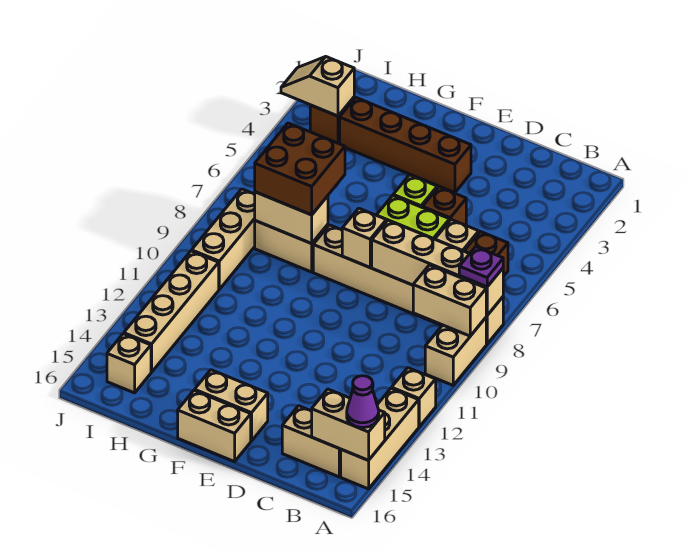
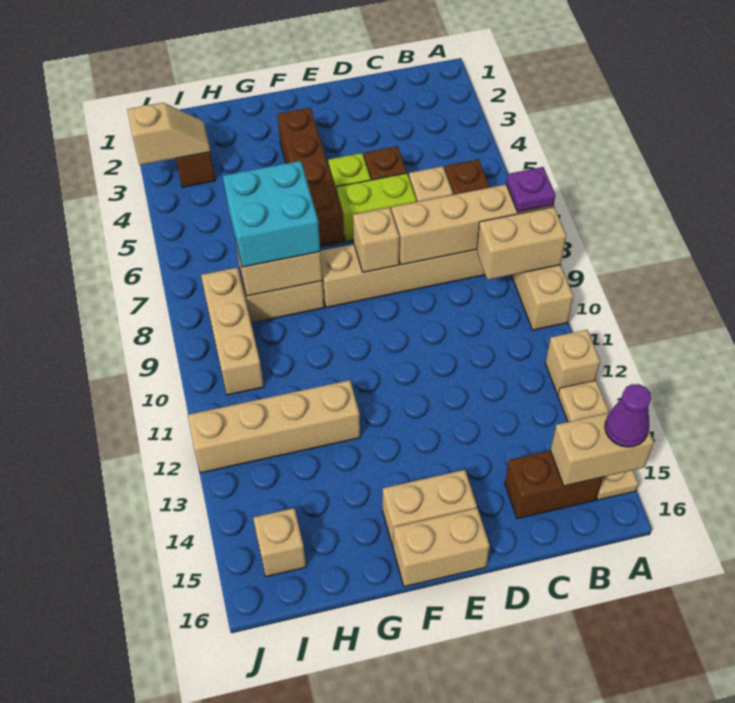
tan 1x3 brick [341,388,419,489] -> tan 1x3 plate [558,380,639,500]
tan 1x2 brick [282,406,341,477] -> brown 1x2 brick [505,451,603,519]
brown 1x4 brick [340,98,471,193] -> brown 1x4 brick turned to [277,108,344,247]
brown 2x2 brick [255,123,345,215] -> cyan 2x2 brick [223,161,320,267]
tan 1x2 slope [281,57,354,116] -> tan 1x2 slope turned to [127,103,211,165]
tan 1x4 brick [124,251,219,372] -> tan 1x4 brick turned to [188,380,360,473]

